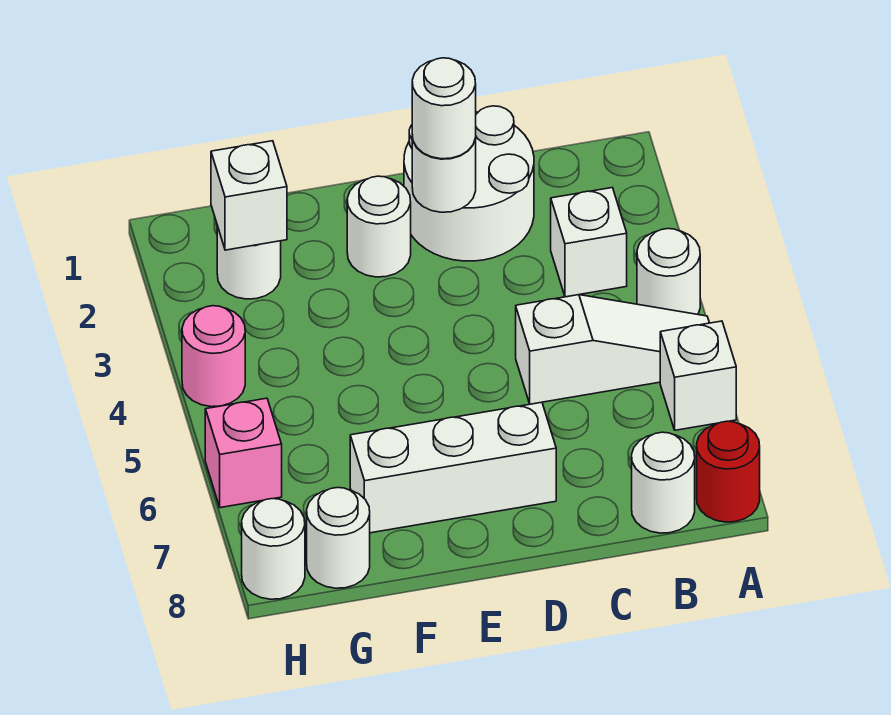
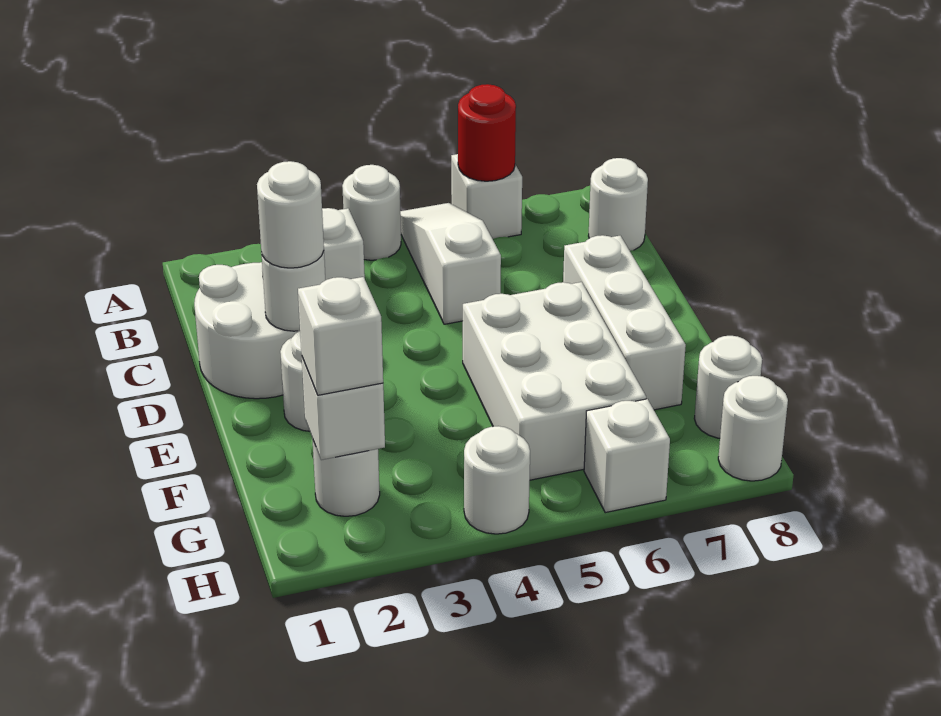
red 1x1 round brick [697,421,760,522] -> red 1x1 round brick moved to [458,84,516,181]
none -> white 2x3 brick [463,282,646,480]
none -> white 1x1 brick [298,277,383,395]
pink 1x1 round brick [182,306,245,407] -> white 1x1 round brick [464,426,530,534]
pink 1x1 brick [205,398,282,508] -> white 1x1 brick [584,399,670,513]

